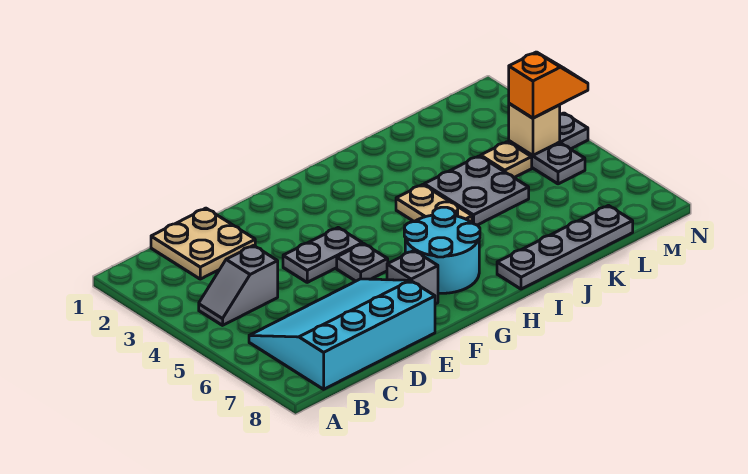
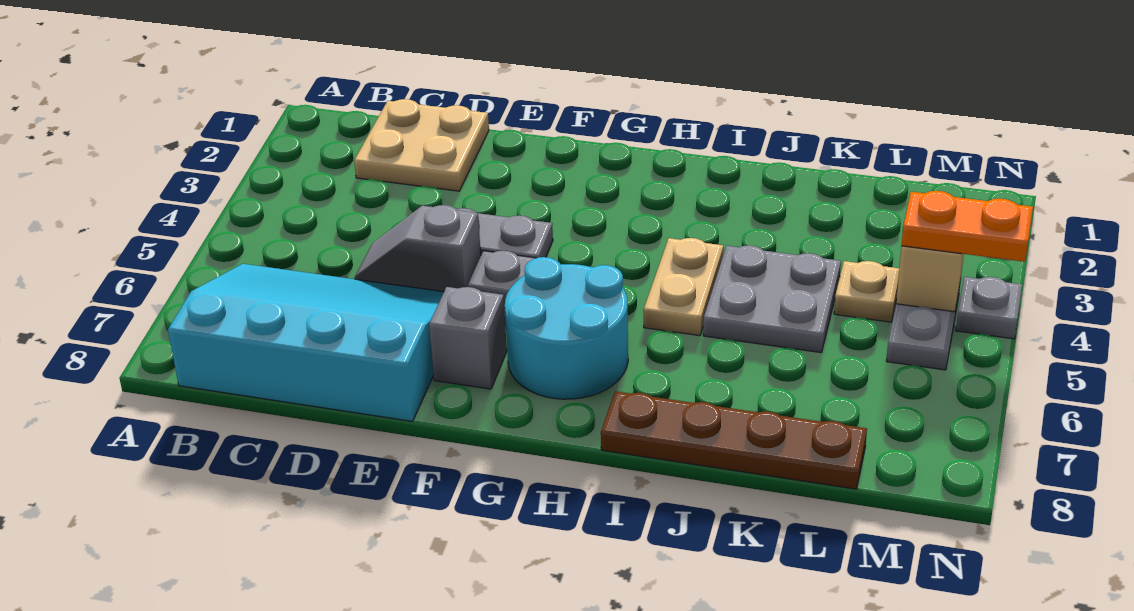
grey 1x2 slope [199,246,278,325] -> grey 1x2 slope moved to [355,205,481,292]
grey 1x4 plate [497,206,633,289] -> brown 1x4 plate [601,391,867,489]
orange 1x2 slope [509,52,588,118] -> orange 1x2 plate [901,191,1033,262]

